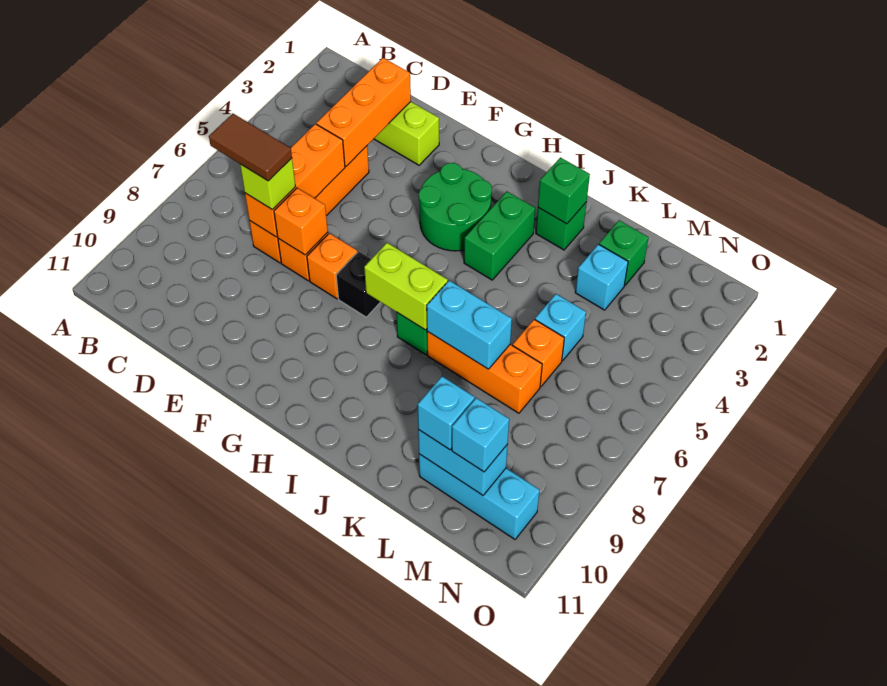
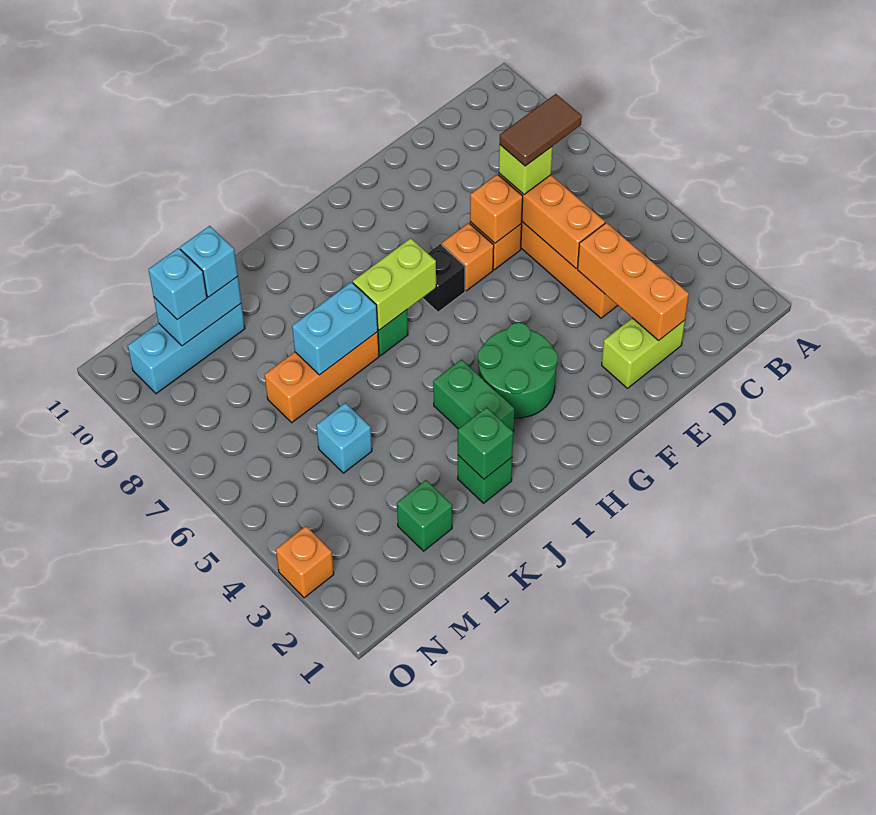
cyan 1x1 brick [575,244,628,310] -> none
orange 1x1 brick [513,319,564,387] -> orange 1x1 brick moved to [276,526,334,598]

